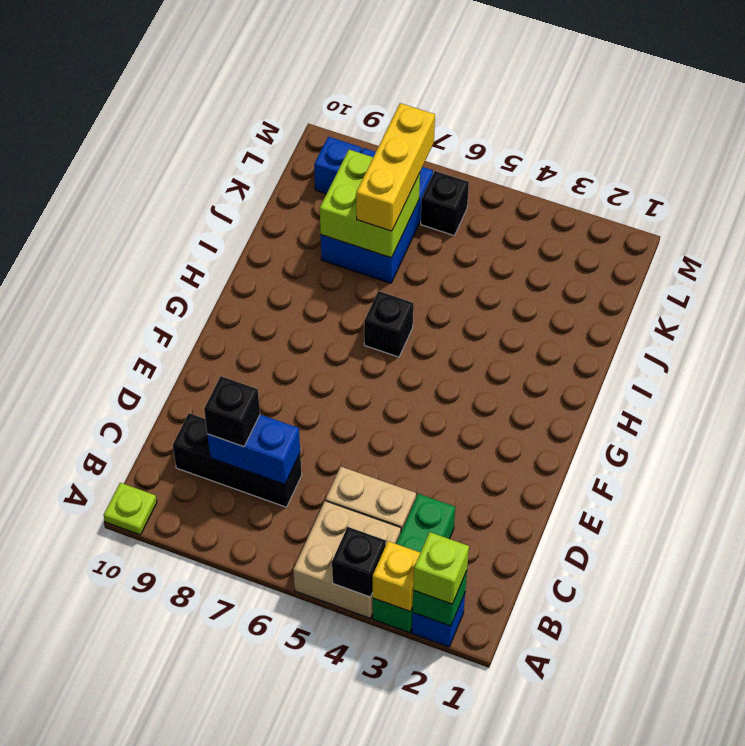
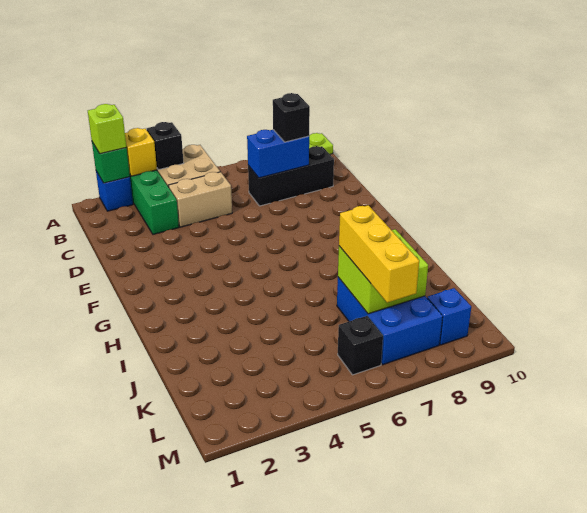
black 1x1 brick [364,291,413,357] -> none

